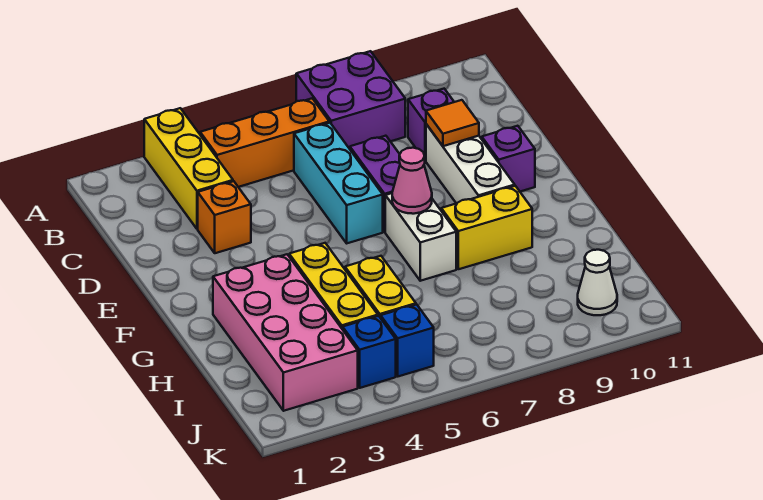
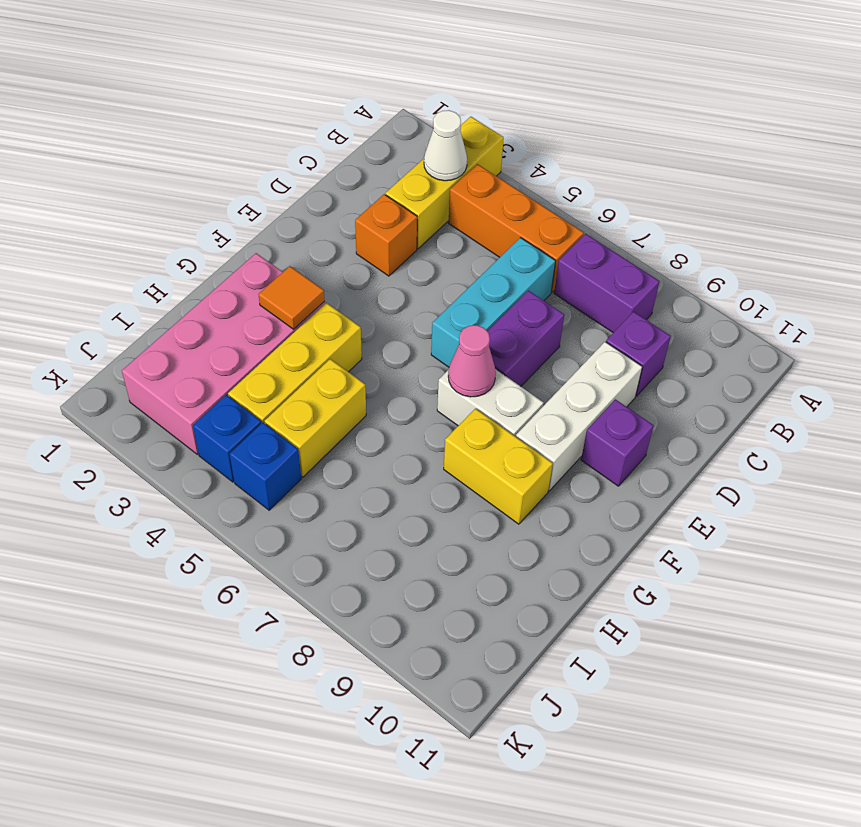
purple 2x2 brick [296,51,405,149] -> purple 1x2 brick [554,234,659,333]
orange 1x1 tile [426,100,479,146] -> orange 1x1 tile moved to [258,266,325,329]
white 1x2 brick [385,193,456,281] -> white 1x2 brick turned to [437,369,544,437]
white 1x1 cone [578,250,617,315] -> white 1x1 cone moved to [424,110,467,181]

